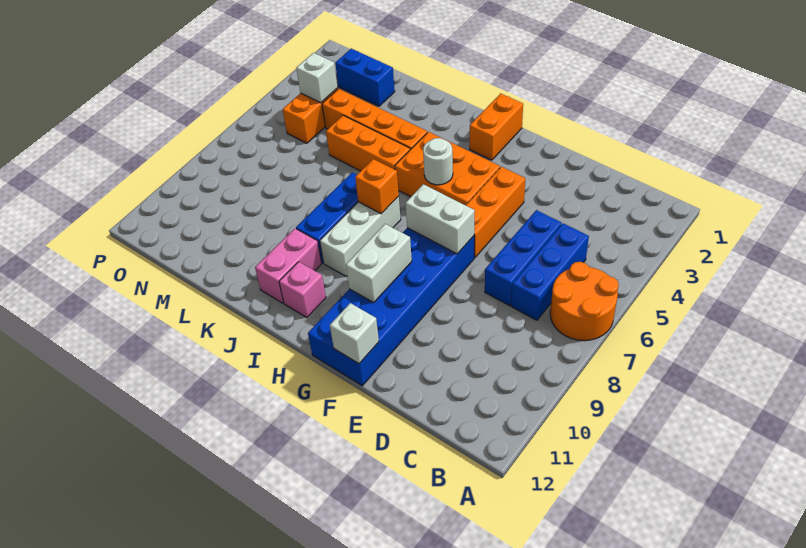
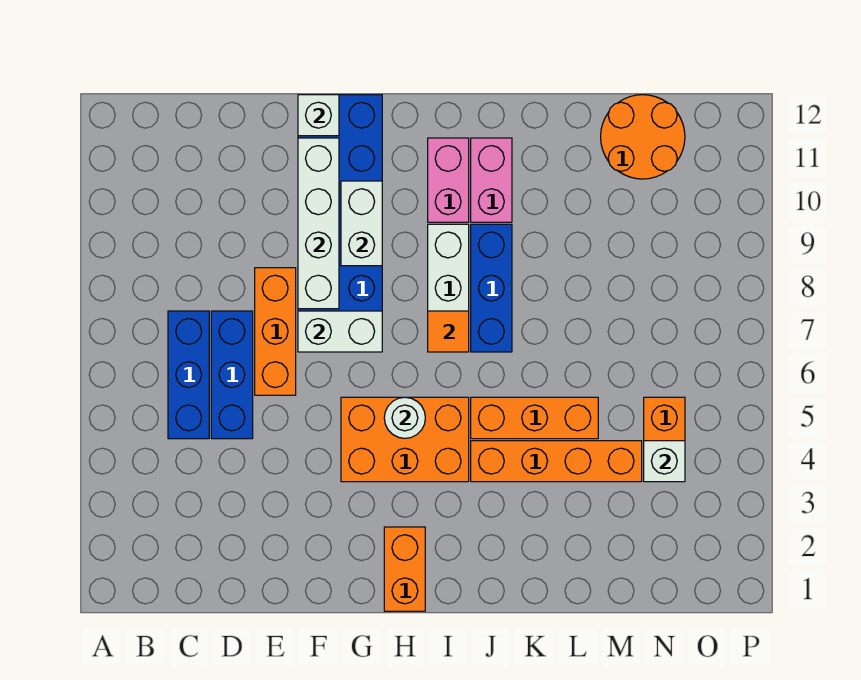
orange 2x2 round brick [550,262,619,341] -> orange 2x2 round brick moved to [601,95,685,179]
orange 1x3 brick [466,167,525,258] -> orange 1x3 brick moved to [255,268,296,395]
none -> white 1x4 brick [298,138,339,309]
orange 1x1 brick [355,159,399,214] -> orange 1x1 tile [428,311,469,352]
pink 1x1 brick [279,262,326,318] -> pink 1x2 brick [428,138,469,222]
blue 1x2 brick [335,49,395,106] -> none

